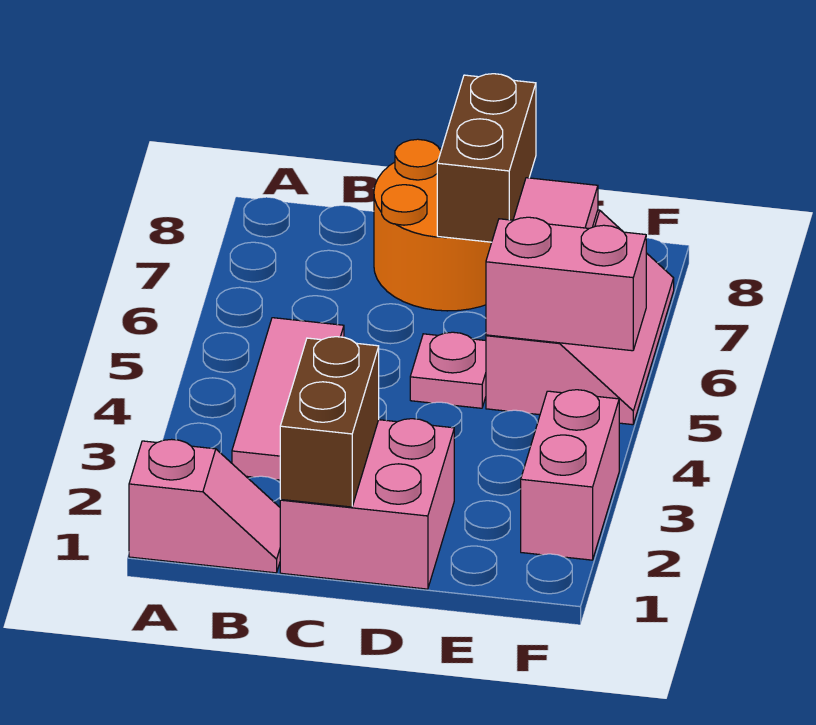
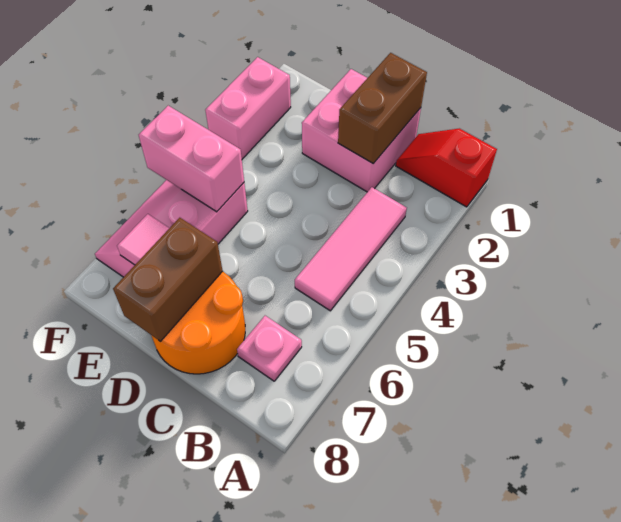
pink 1x2 slope [129,439,280,573] -> red 1x2 slope [396,129,497,207]
pink 1x1 plate [410,332,486,408] -> pink 1x1 plate moved to [237,316,302,381]

